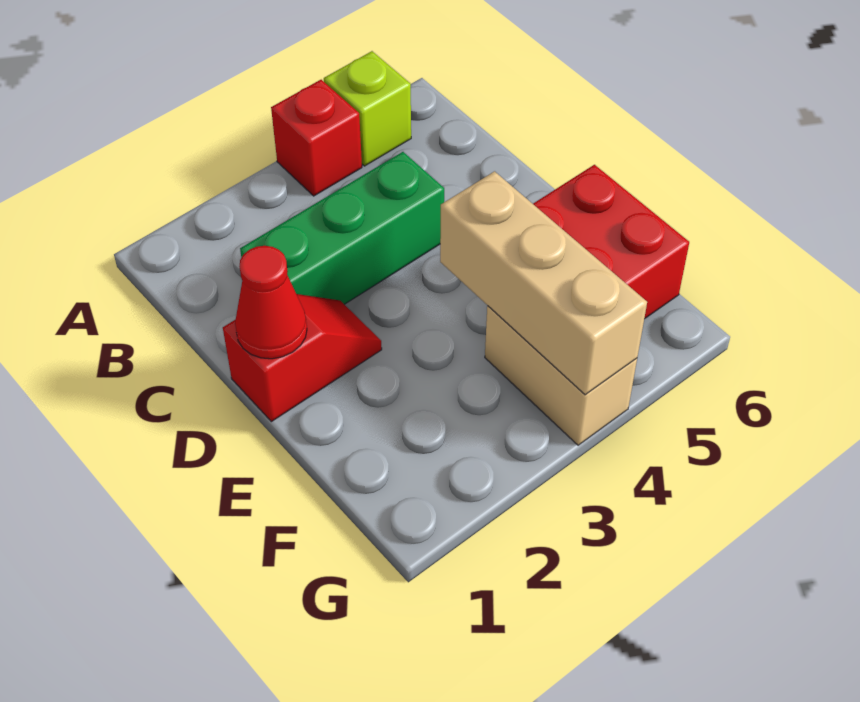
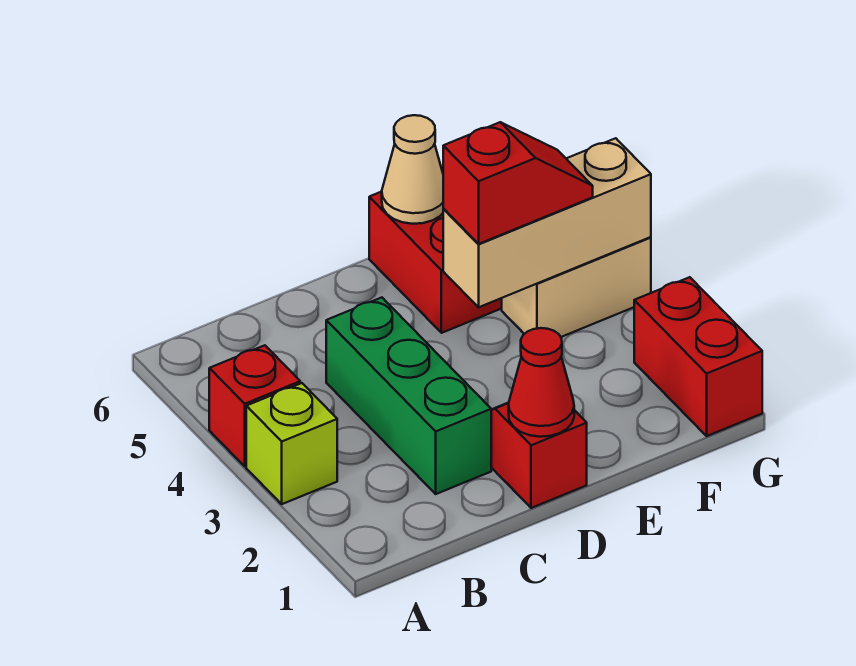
lime 1x1 brick [324,51,411,166] -> lime 1x1 brick moved to [246,383,337,504]
none -> red 1x2 slope [443,122,593,244]
none -> tan 1x1 cone [382,115,444,224]
none -> red 1x2 brick [634,277,762,436]

